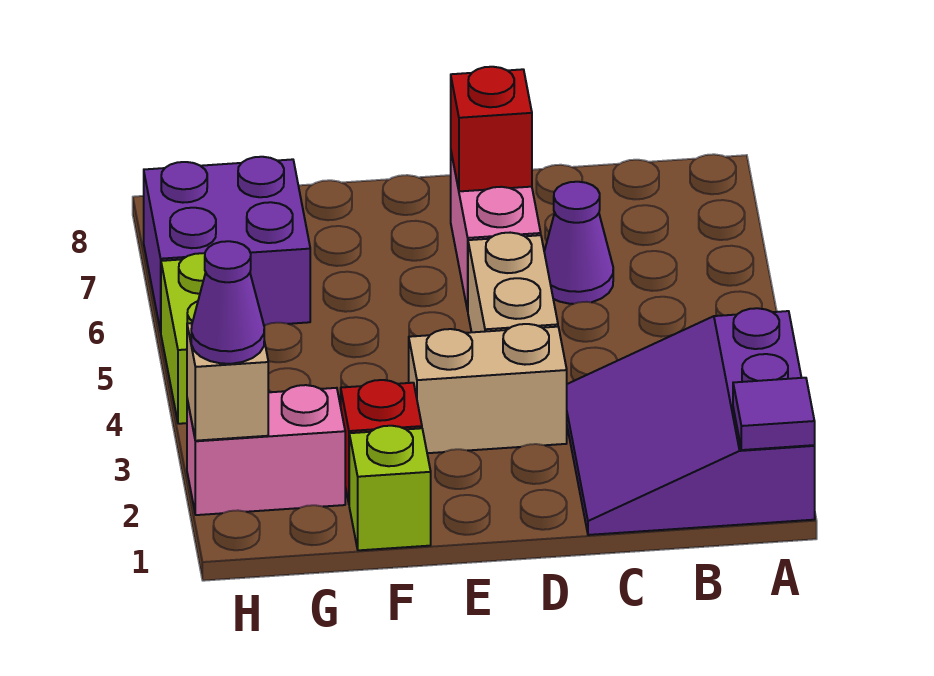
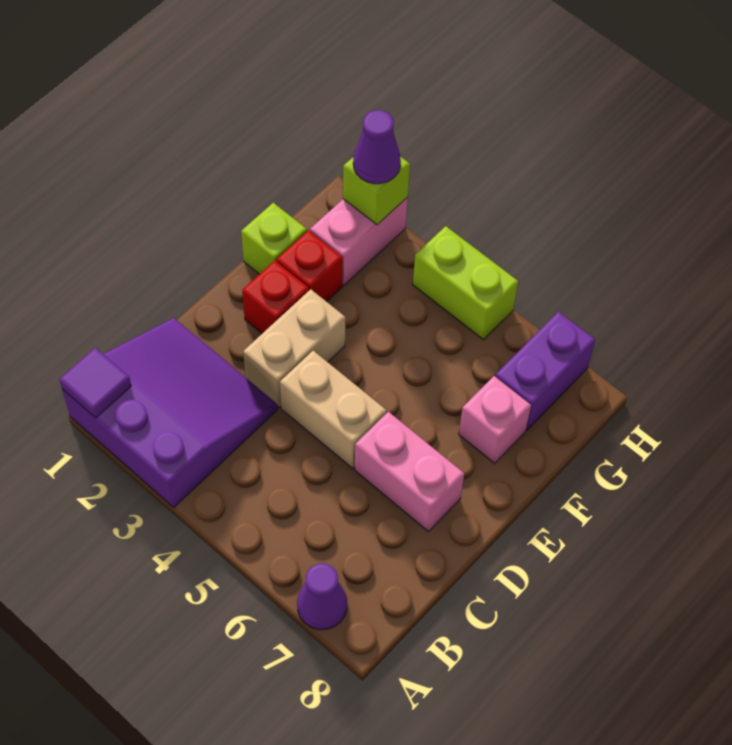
purple 1x1 cone [544,182,613,304] -> purple 1x1 cone moved to [297,563,347,630]
red 1x1 brick [451,67,532,191] -> red 1x1 brick moved to [242,261,309,333]
none -> pink 1x1 brick [459,376,531,463]
purple 2x2 brick [144,157,310,332] -> purple 1x2 brick [495,312,595,430]
tan 1x1 brick [187,323,268,441] -> lime 1x1 brick [343,156,410,225]

